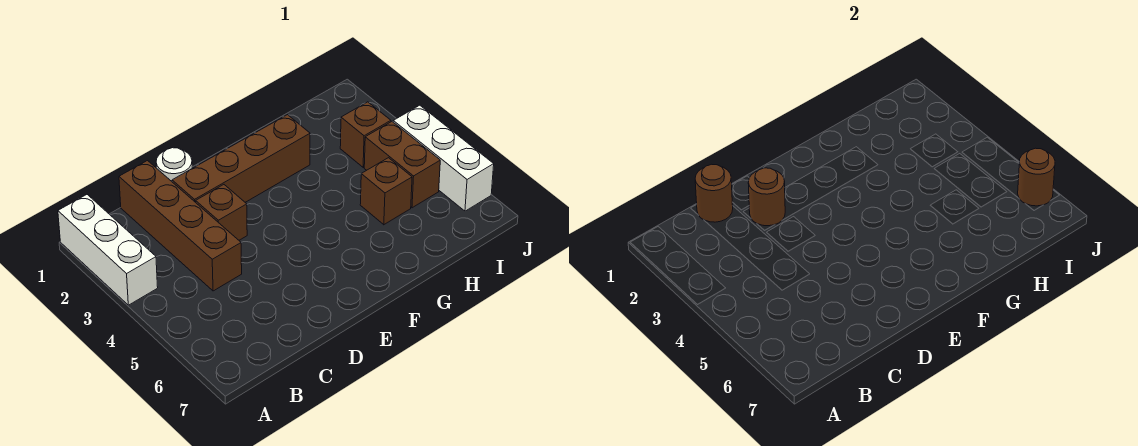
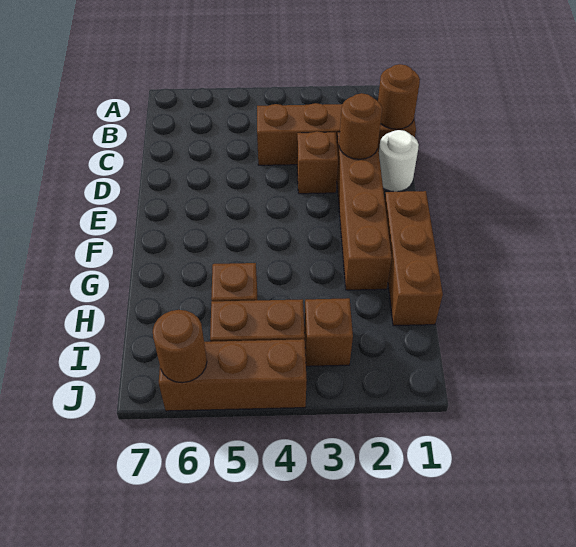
white 1x3 brick [58,195,158,305] -> none
none -> brown 1x3 brick [385,191,443,326]
white 1x3 brick [393,105,494,211] -> brown 1x3 brick [159,339,307,411]

